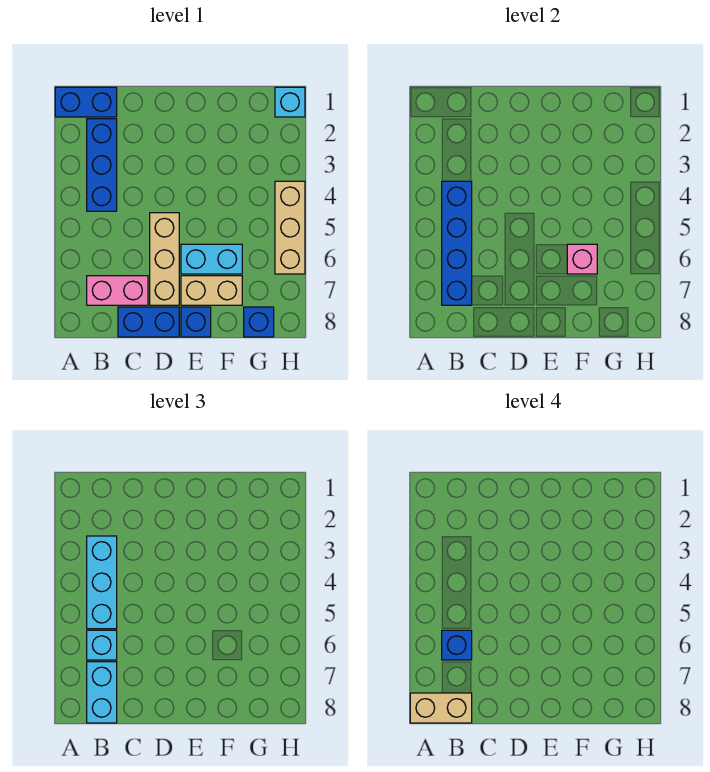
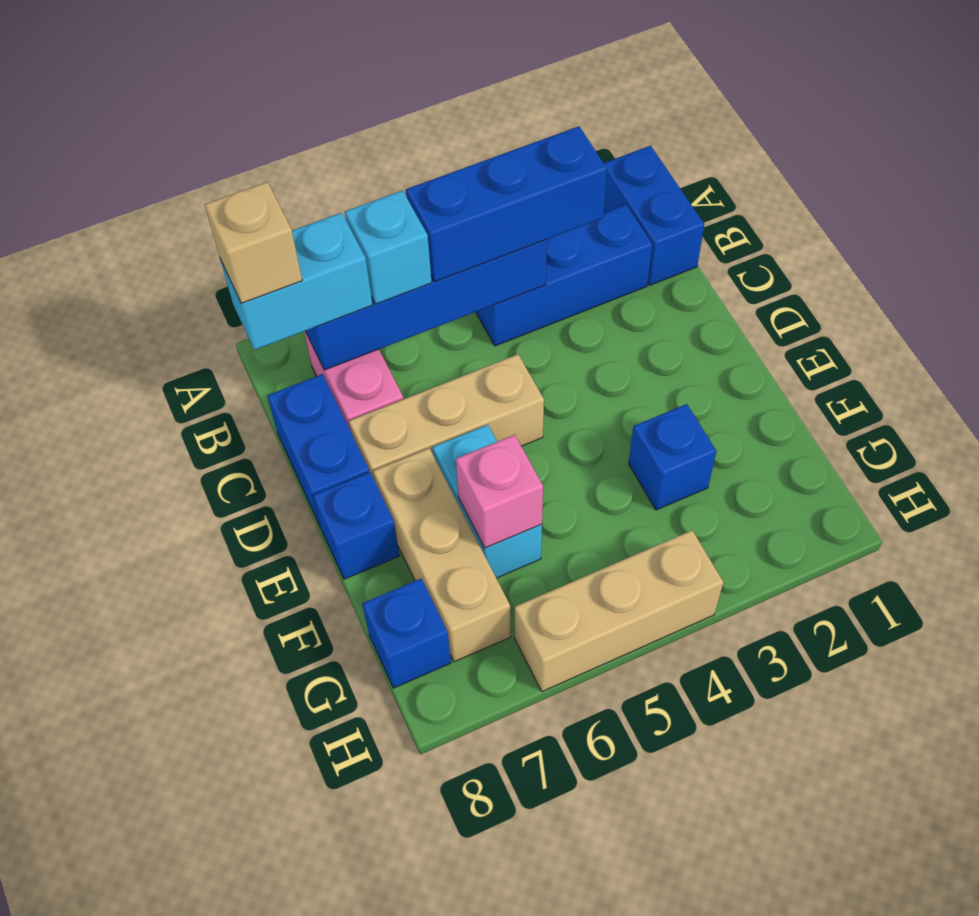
tan 1x2 brick [410,693,472,723] -> tan 1x1 brick [205,182,302,303]
cyan 1x3 brick [87,536,117,629] -> blue 1x3 brick [406,126,607,282]
blue 1x1 brick [442,630,472,660] -> blue 1x1 brick moved to [629,404,716,510]
tan 1x2 brick [181,276,242,305] -> tan 1x3 brick [373,448,511,662]
cyan 1x1 brick [275,87,305,117] -> none

